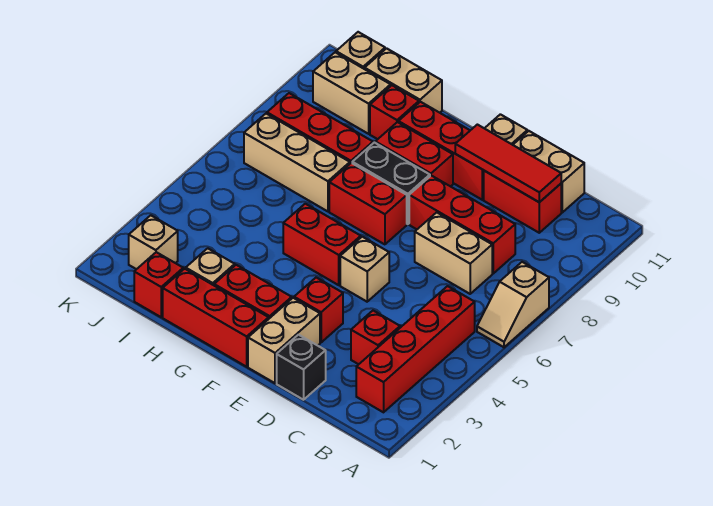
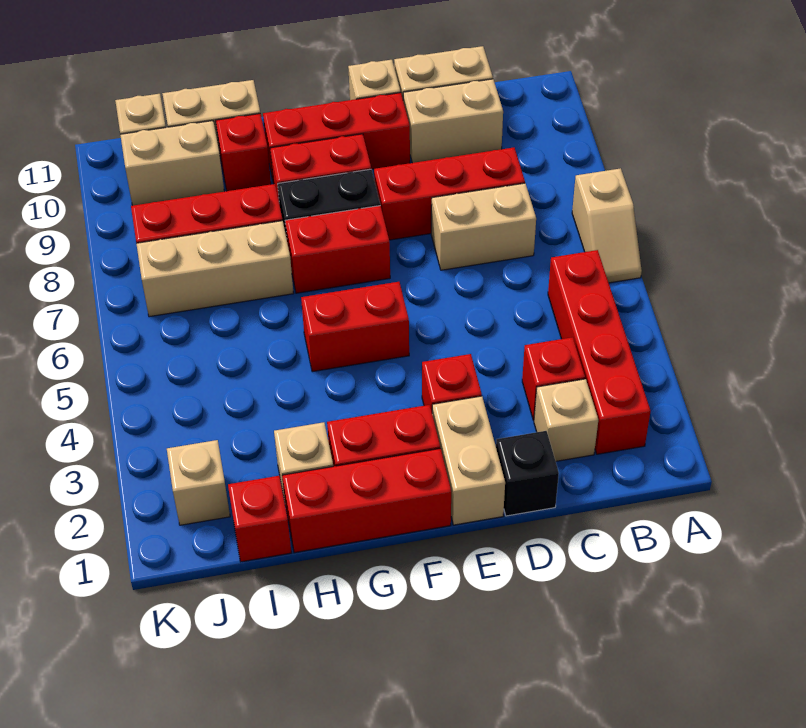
red 1x2 brick [484,171,561,233] -> tan 1x2 brick [403,79,503,163]
red 1x3 tile [455,125,561,202] -> none
tan 1x1 brick [340,237,389,302] -> tan 1x1 brick moved to [534,379,598,461]

